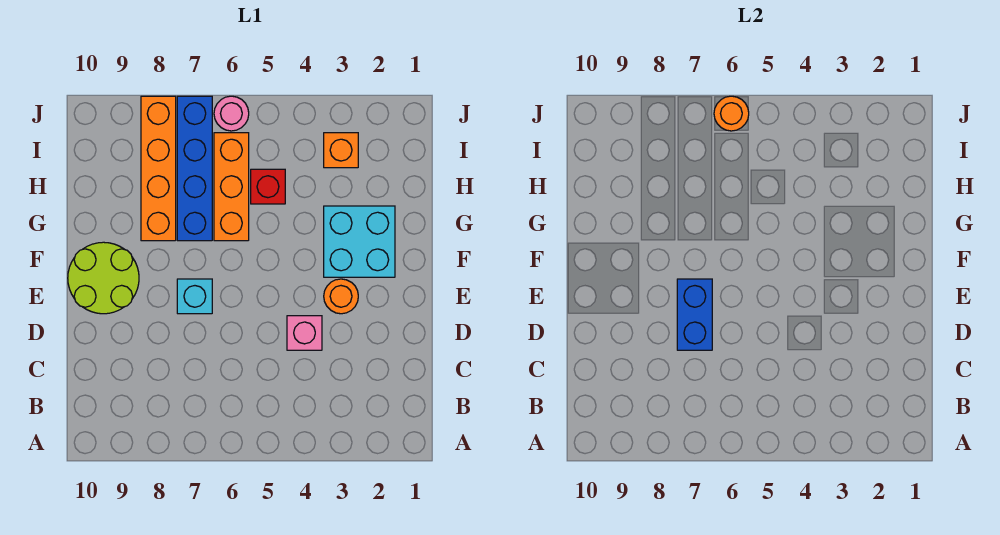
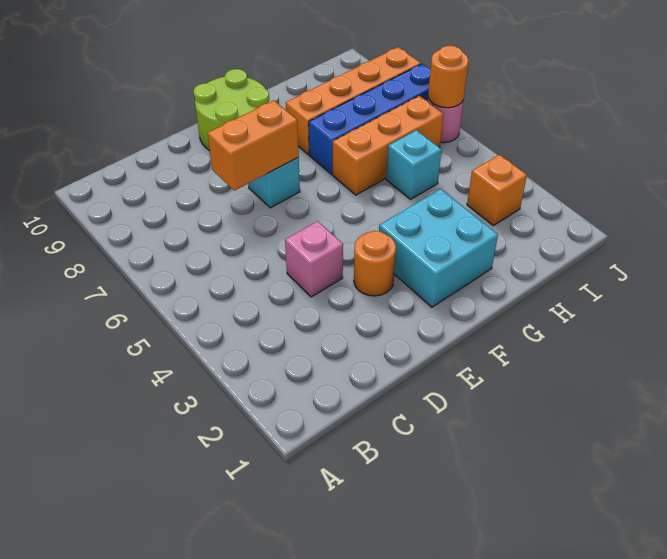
blue 1x2 brick [677,279,712,350] -> orange 1x2 brick [208,101,299,191]
red 1x1 brick [251,169,285,204] -> cyan 1x1 brick [386,130,442,199]

